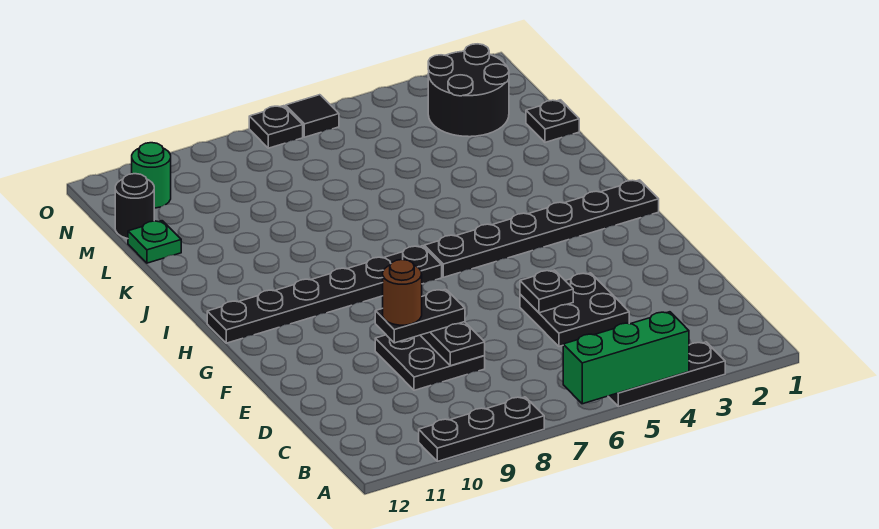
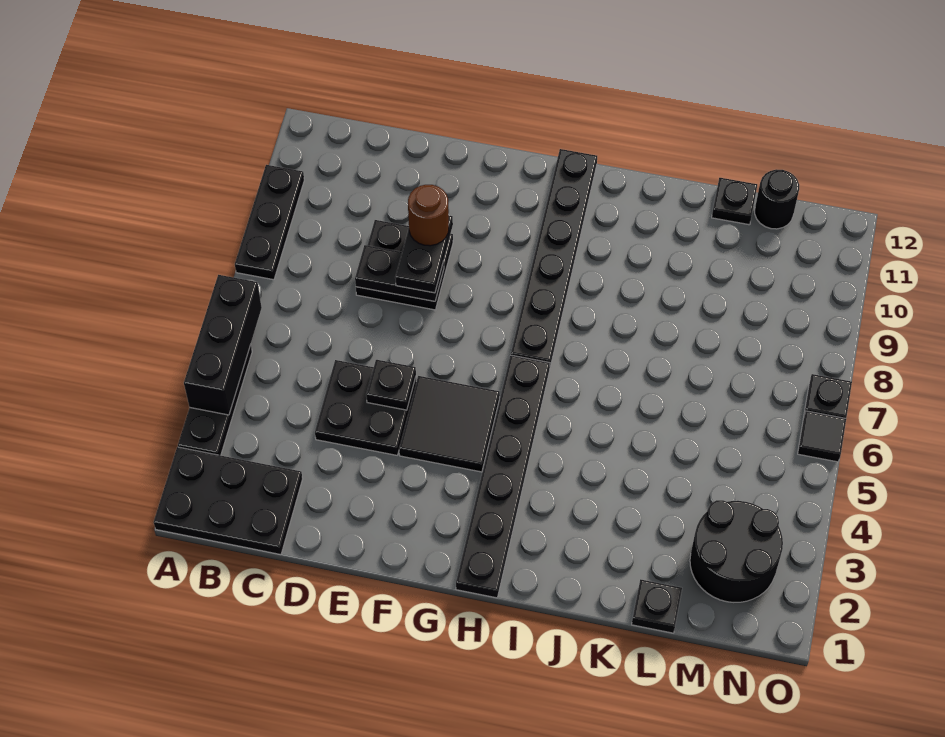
none -> black 2x3 plate [154,447,303,555]
green 1x3 brick [563,312,689,404] -> black 1x3 brick [184,275,262,415]
none -> black 2x2 tile [399,376,500,472]
green 1x1 plate [128,221,181,263] -> black 1x1 plate [712,178,757,225]
green 1x1 round brick [132,143,171,208] -> none

